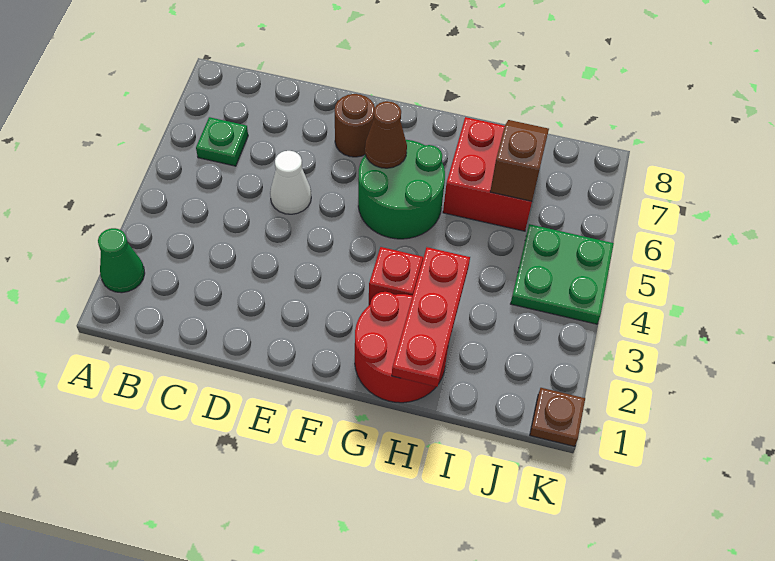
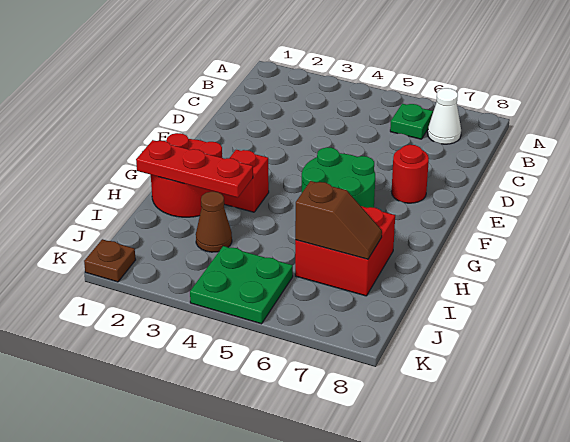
green 1x1 cone [98,228,145,293] -> none
white 1x1 cone [270,151,311,214] -> white 1x1 cone moved to [428,88,461,144]
brown 1x1 round brick [335,94,375,157] -> red 1x1 round brick [392,145,429,203]
brown 1x1 cone [365,101,407,168] -> brown 1x1 cone moved to [196,192,232,252]

